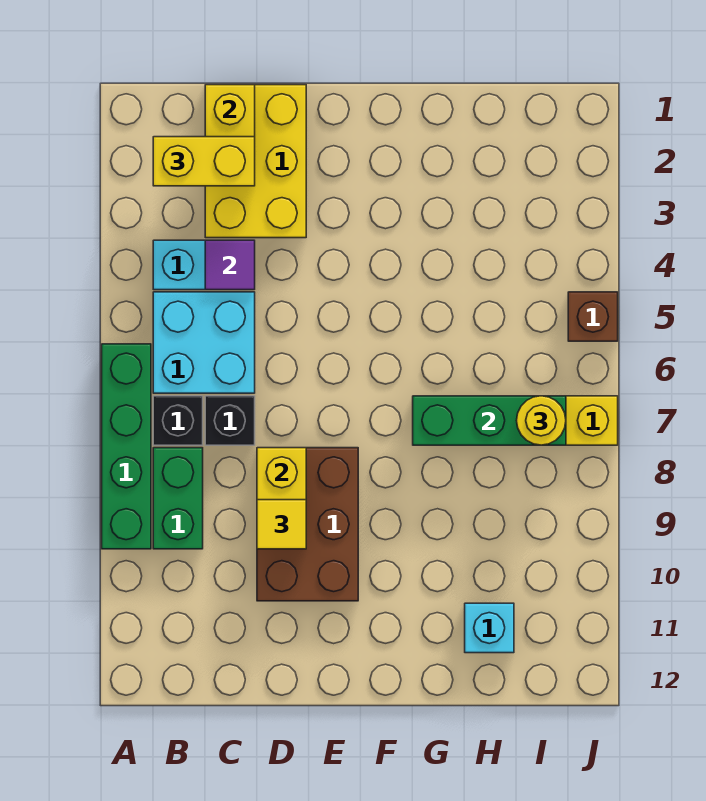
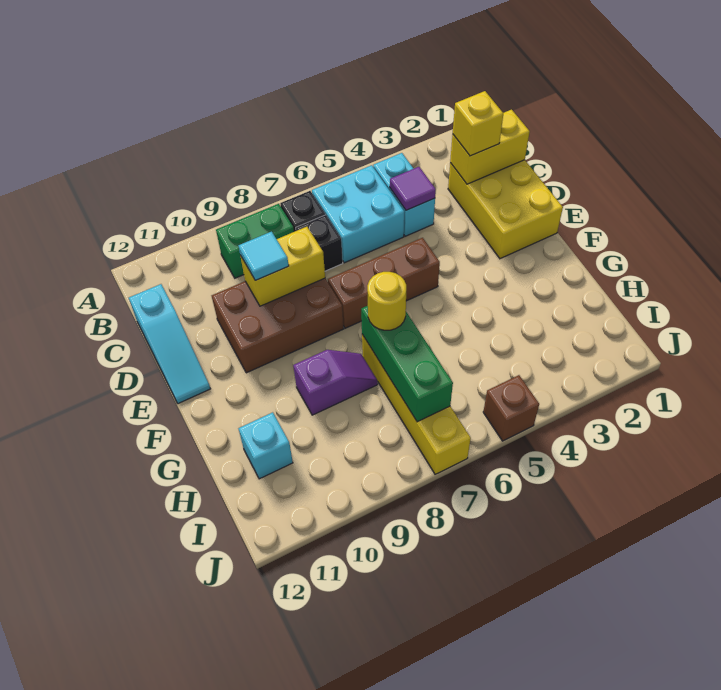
green 1x4 brick [102,344,151,549] -> none
yellow 1x2 brick [153,137,255,186] -> yellow 1x1 brick [453,91,503,156]
yellow 2x3 brick [205,85,306,238] -> yellow 2x3 brick turned to [448,160,563,259]
none -> cyan 1x3 slope [129,284,210,404]
yellow 1x1 tile [257,500,306,549] -> cyan 1x1 tile [238,232,289,280]
none -> brown 1x3 brick [328,238,440,328]
none -> purple 1x2 slope [293,350,378,415]
yellow 1x1 round brick [517,396,566,445] -> yellow 1x1 round brick moved to [367,272,406,330]

